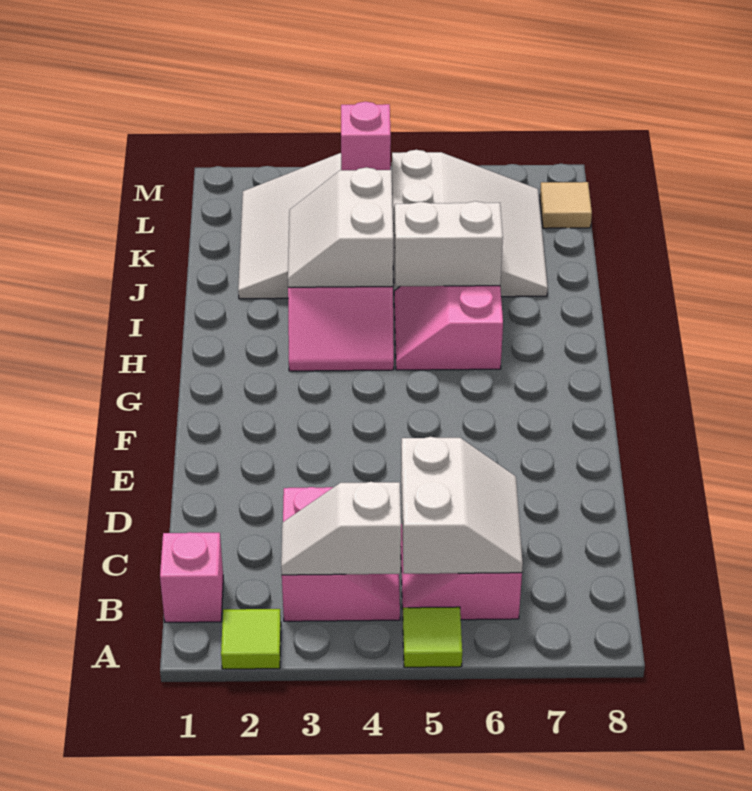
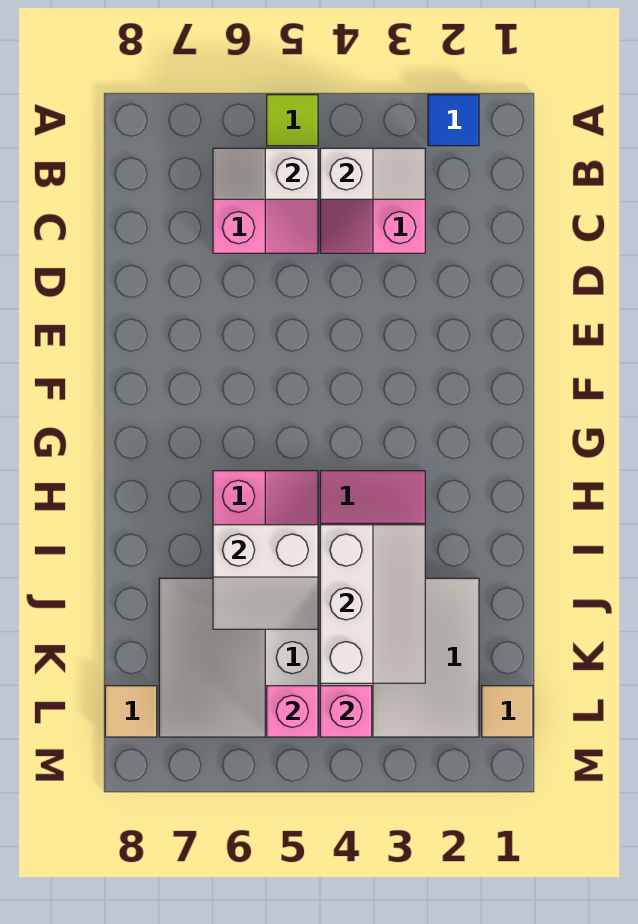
lime 1x1 tile [221,609,281,669] -> blue 1x1 tile [428,95,479,146]
pink 1x1 brick [160,532,223,622] -> pink 1x1 brick moved to [267,686,318,737]
white 2x2 slope [401,437,523,574] -> white 1x2 slope [213,148,318,199]
white 2x2 slope [288,167,393,287] -> white 2x3 slope [320,525,425,683]
none -> tan 1x1 tile [482,686,533,737]

